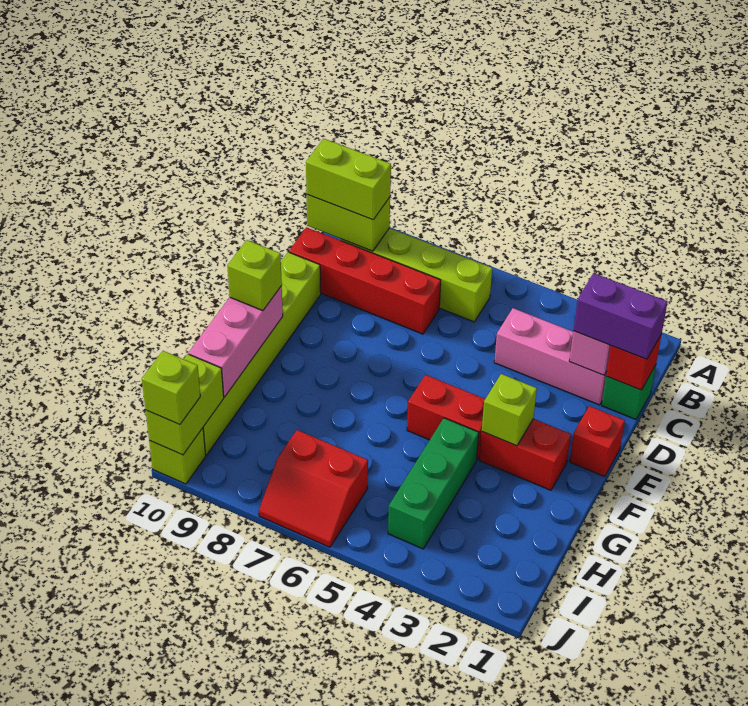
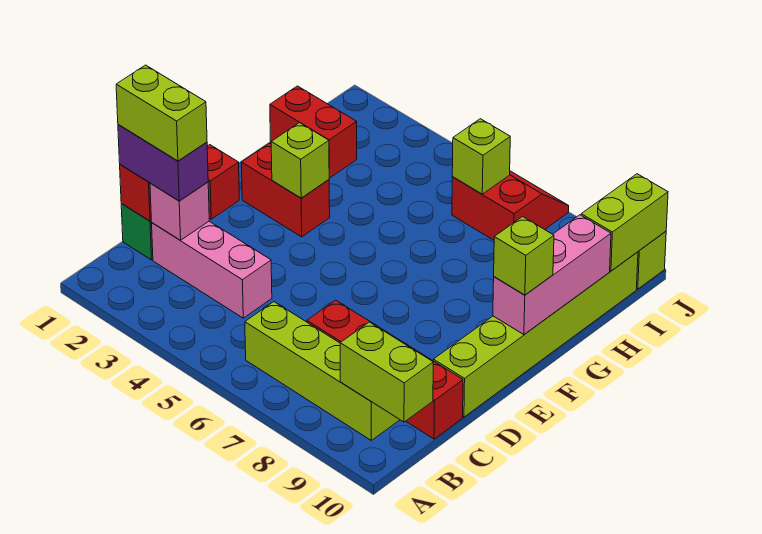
lime 1x2 brick [306,139,391,220] -> lime 1x2 brick moved to [116,65,207,161]
red 1x2 brick [407,375,485,459] -> red 1x2 brick moved to [270,86,357,178]
green 1x3 brick [388,418,479,549] -> none
lime 1x1 brick [142,351,200,425] -> lime 1x1 brick moved to [452,119,510,194]

